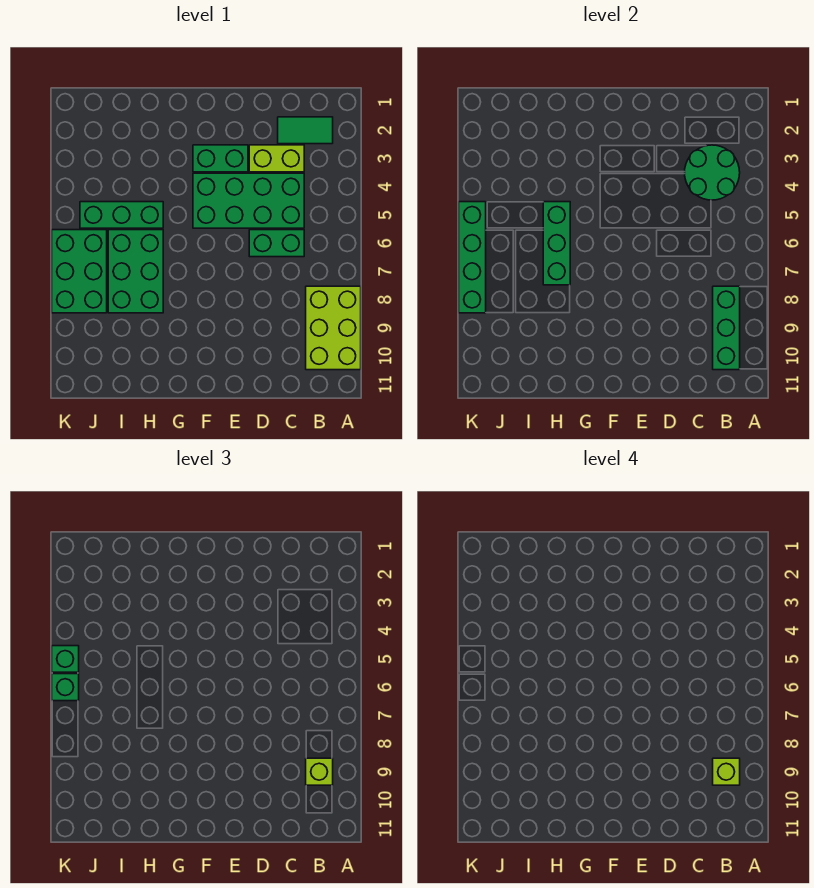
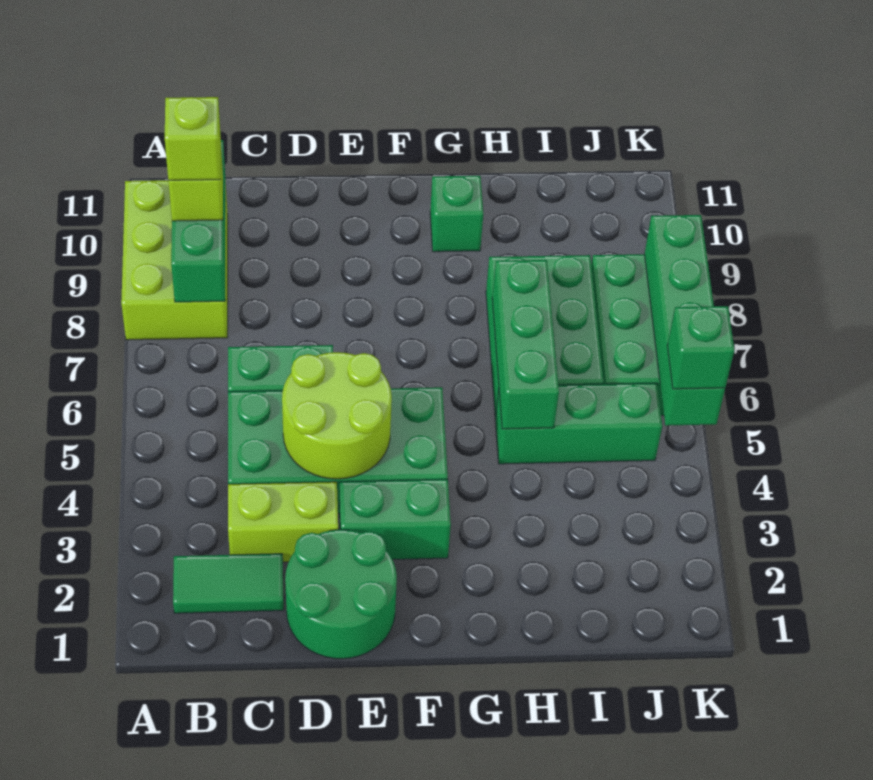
green 2x2 round brick [685,145,740,200] -> green 2x2 round brick moved to [285,530,397,659]
none -> lime 2x2 round brick [282,352,392,479]
green 1x1 brick [52,674,79,701] -> green 1x1 brick moved to [430,176,483,252]

